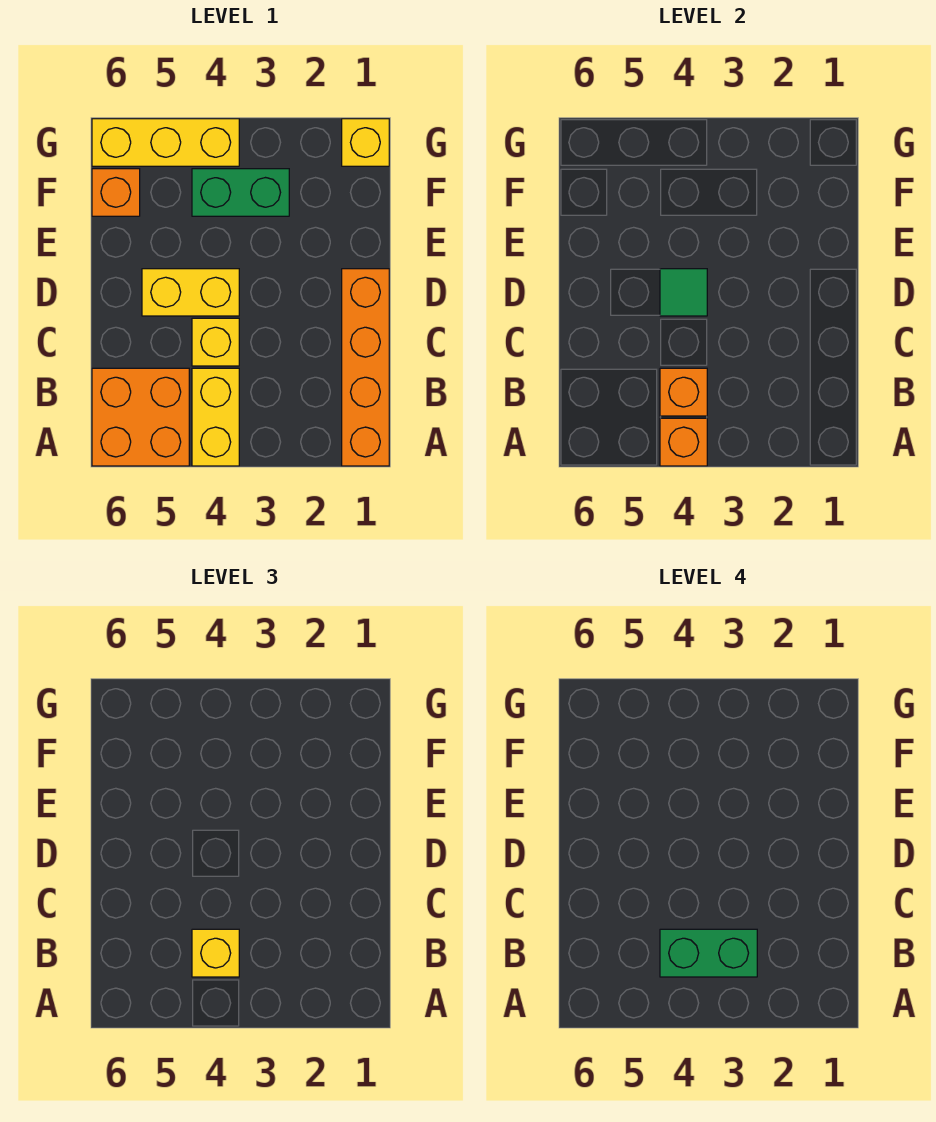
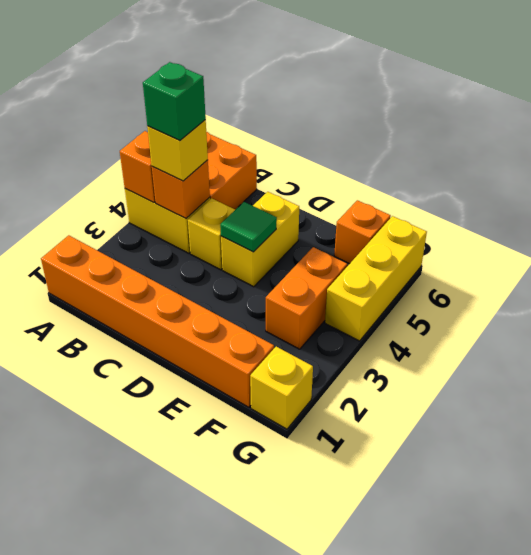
orange 1x4 brick [342,269,389,466] -> orange 1x6 brick [41,235,274,407]
green 1x2 brick [660,929,757,977] -> green 1x1 brick [143,62,206,141]
green 1x2 brick [192,169,289,216] -> orange 1x2 brick [266,247,347,349]

